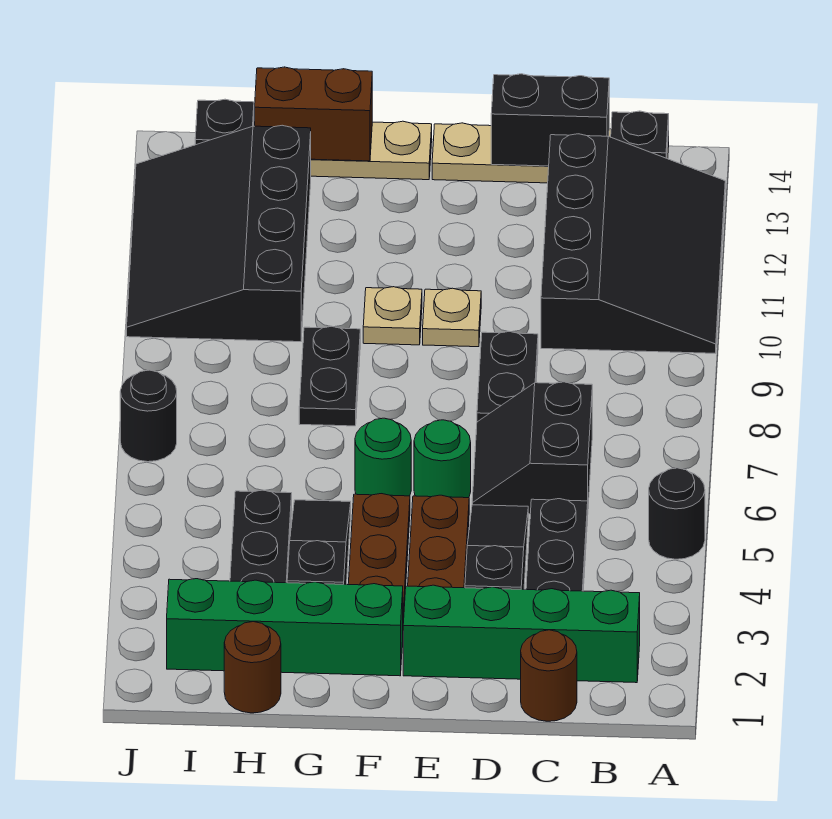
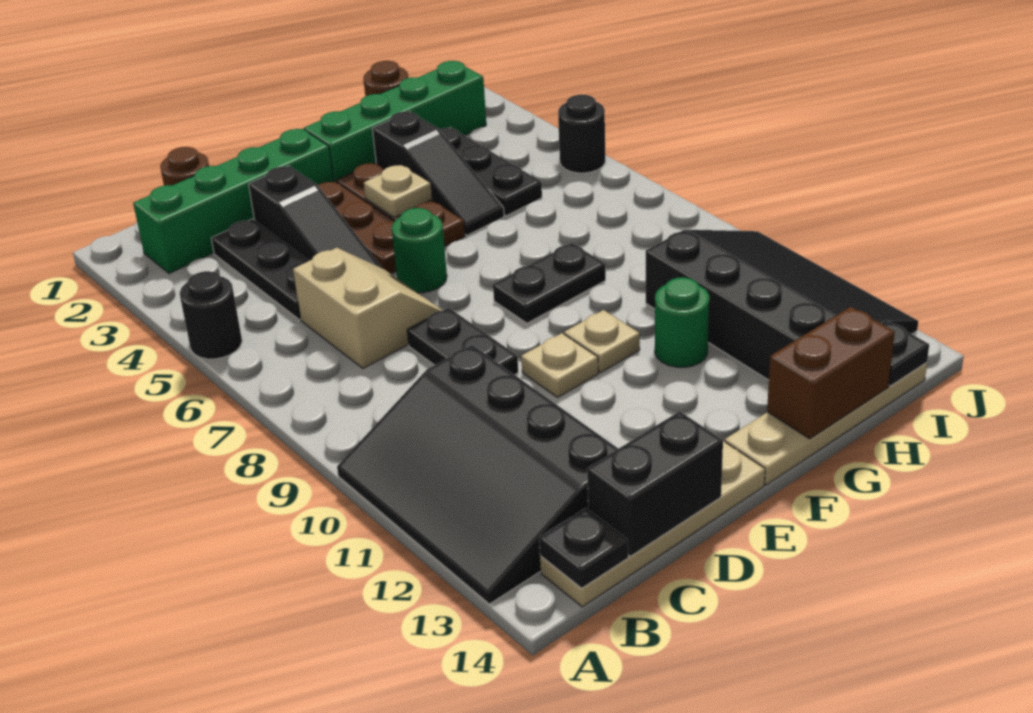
black 2x2 slope [472,382,592,514] -> tan 2x2 slope [293,248,443,368]
none -> tan 1x1 plate [364,165,432,218]
green 1x1 round brick [355,418,411,496] -> green 1x1 round brick moved to [655,277,709,367]
black 1x2 plate [299,326,360,426] -> black 1x2 plate turned to [493,243,606,323]
black 1x1 round brick [120,370,177,462] -> black 1x1 round brick moved to [558,95,605,173]

